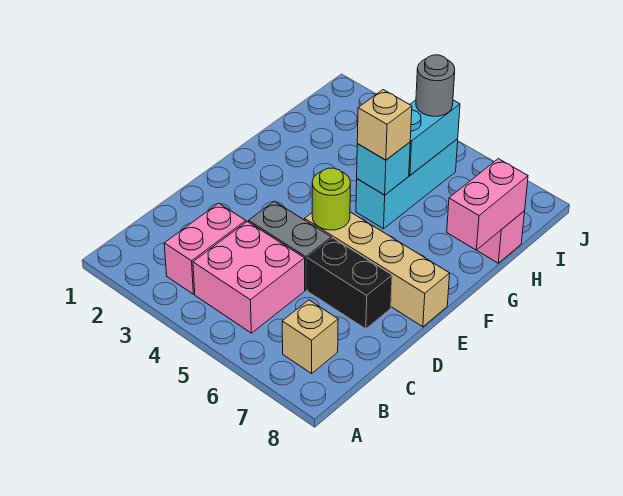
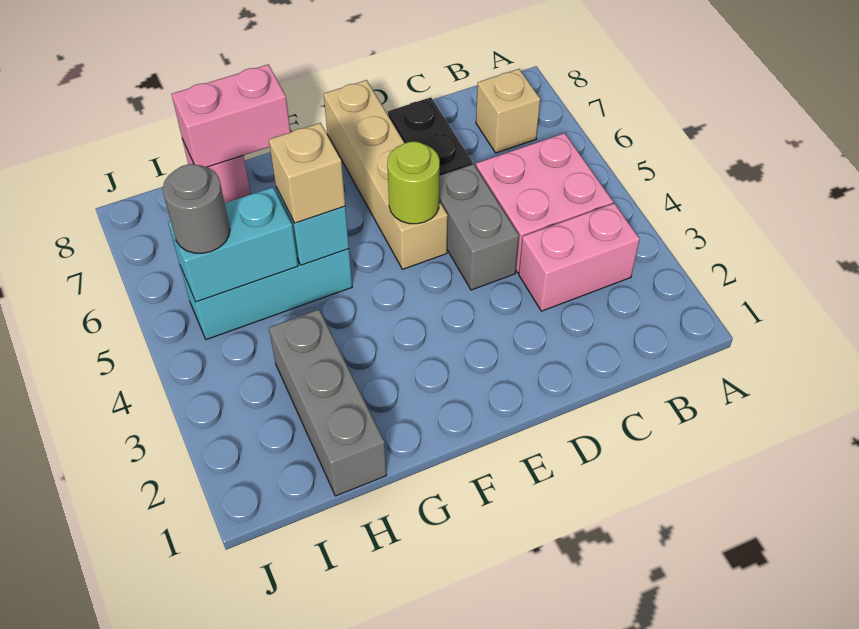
none -> grey 1x3 brick [269,310,387,496]

